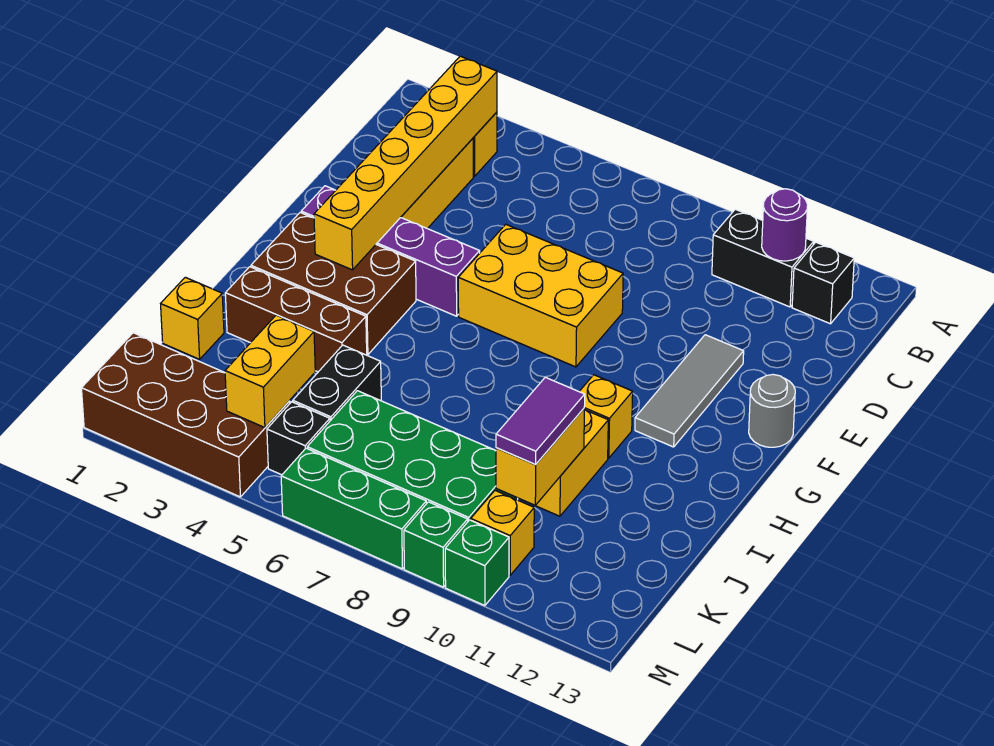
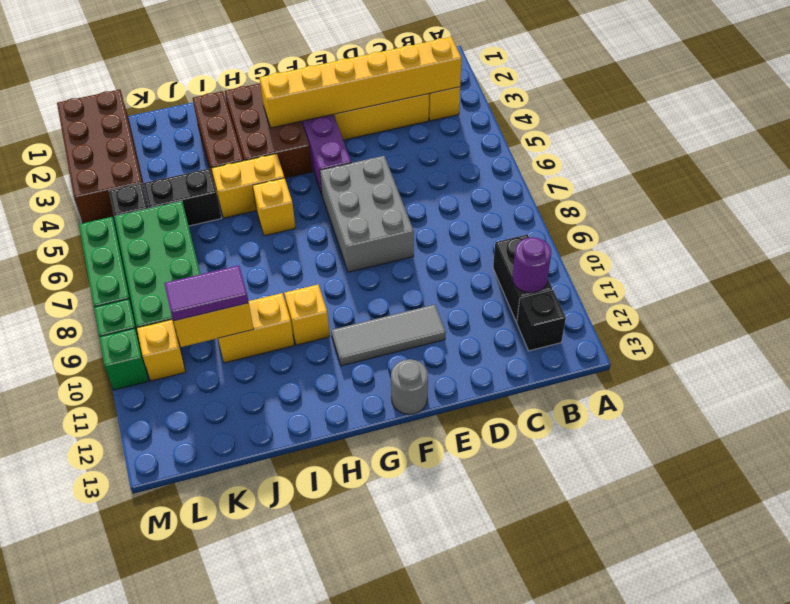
yellow 2x3 brick [458,224,623,367] -> grey 2x3 brick [320,156,414,272]
yellow 1x1 brick [161,277,224,359] -> yellow 1x1 brick moved to [253,178,295,236]
yellow 1x2 brick [225,315,315,428] -> yellow 1x2 brick moved to [212,154,284,218]

